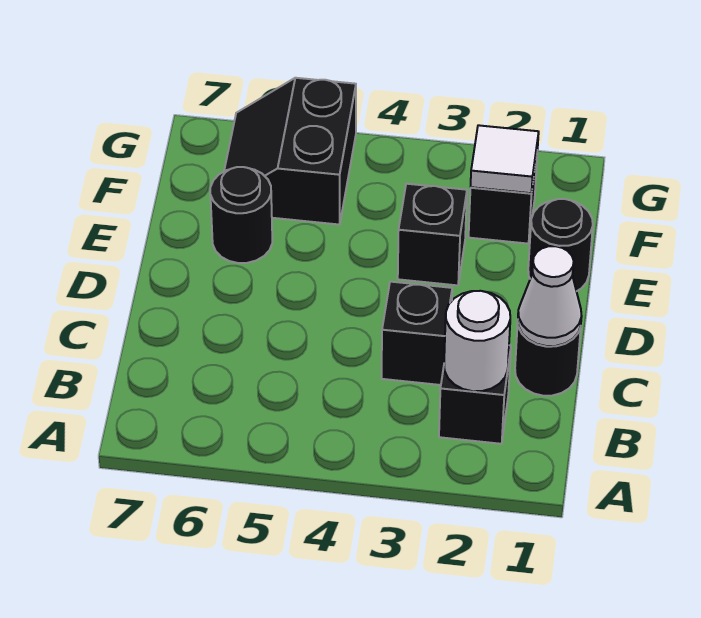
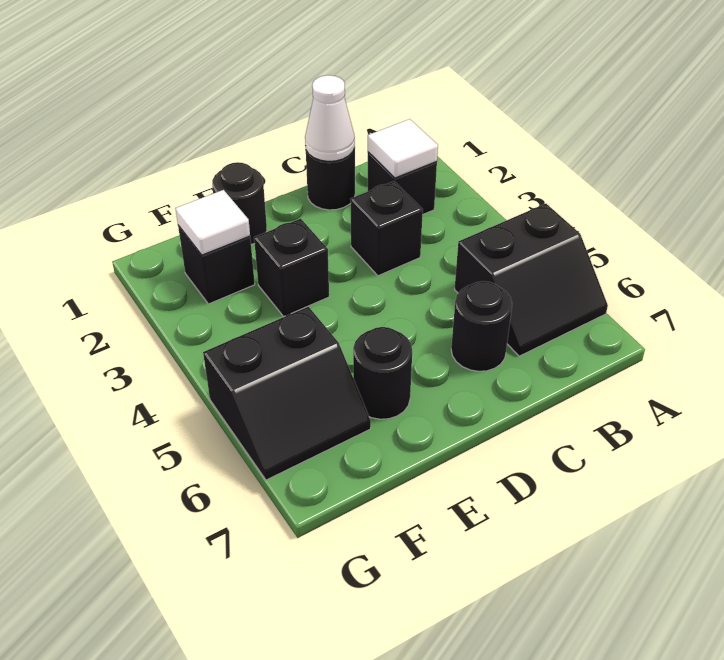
none -> black 2x2 slope [455,204,608,356]
white 1x1 round brick [444,291,510,391] -> white 1x1 tile [368,119,438,178]
none -> black 1x1 round brick [451,281,512,371]

